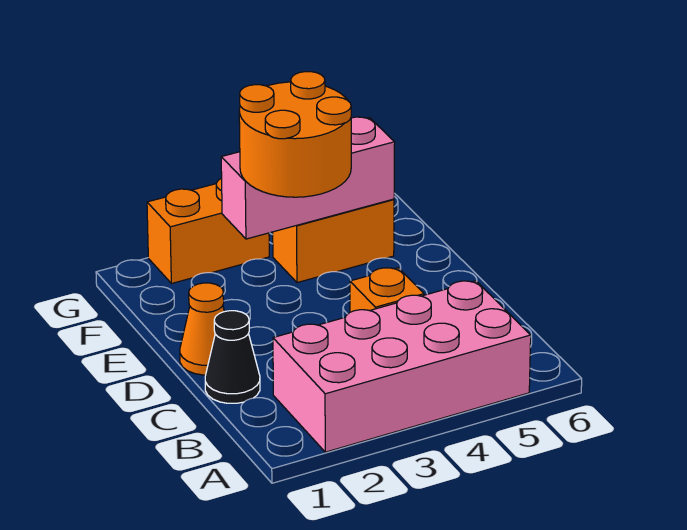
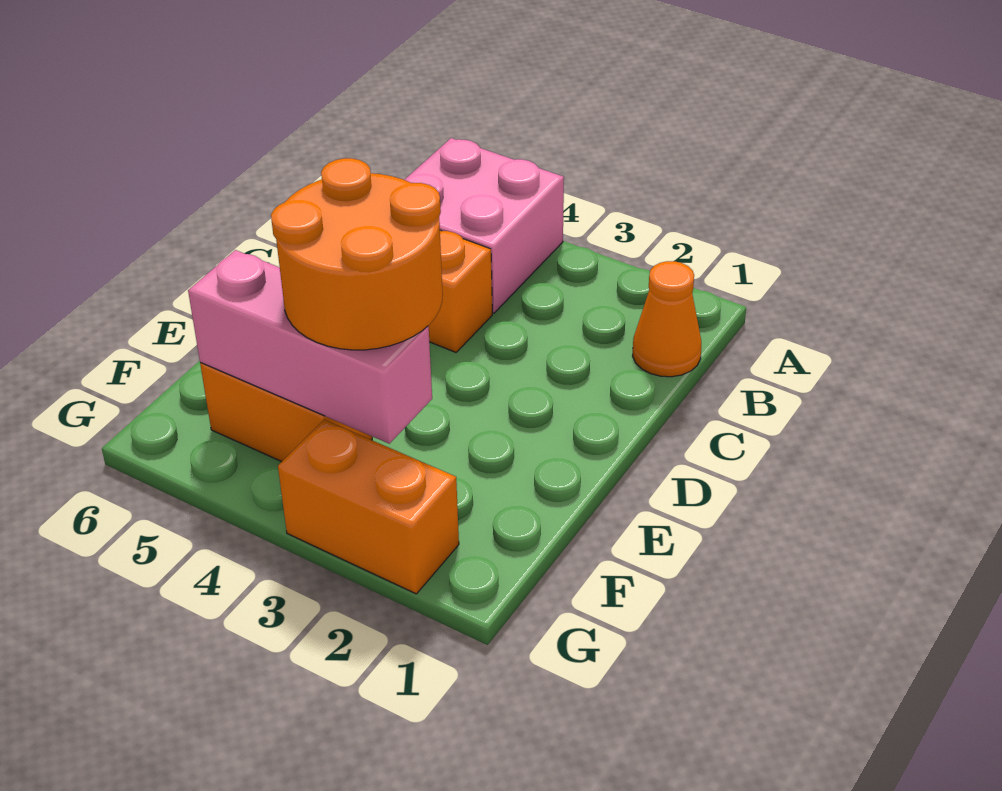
pink 2x4 brick [273,281,531,452] -> pink 2x2 brick [405,138,564,313]
black 1x1 cone [205,311,260,403] -> none
orange 1x1 cone [180,283,224,375] -> orange 1x1 cone moved to [633,261,701,377]

